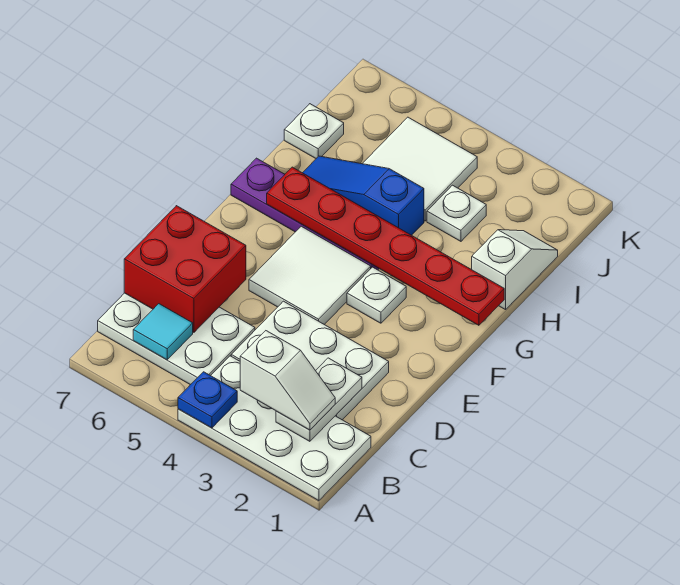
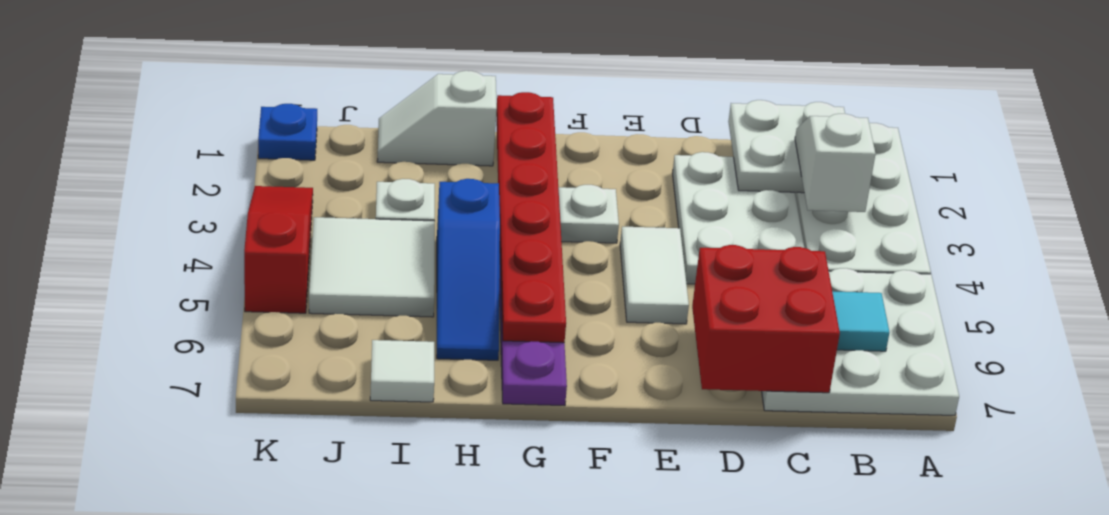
blue 1x1 plate [178,372,237,428] -> blue 1x1 plate moved to [258,104,317,160]
white 1x2 plate [276,358,362,441] -> white 2x2 plate [728,100,845,193]
white 2x3 plate [98,293,255,385] -> white 3x3 plate [762,268,959,415]
white 2x2 tile [249,226,371,324] -> white 1x2 tile [620,227,689,324]
white 1x1 plate [284,104,344,158] -> white 1x1 tile [370,340,434,402]
none -> red 1x3 slope [244,186,313,313]

